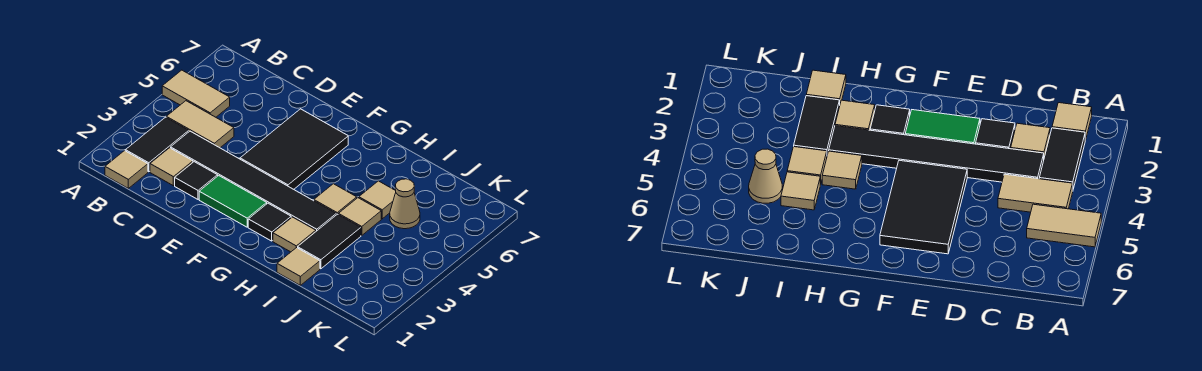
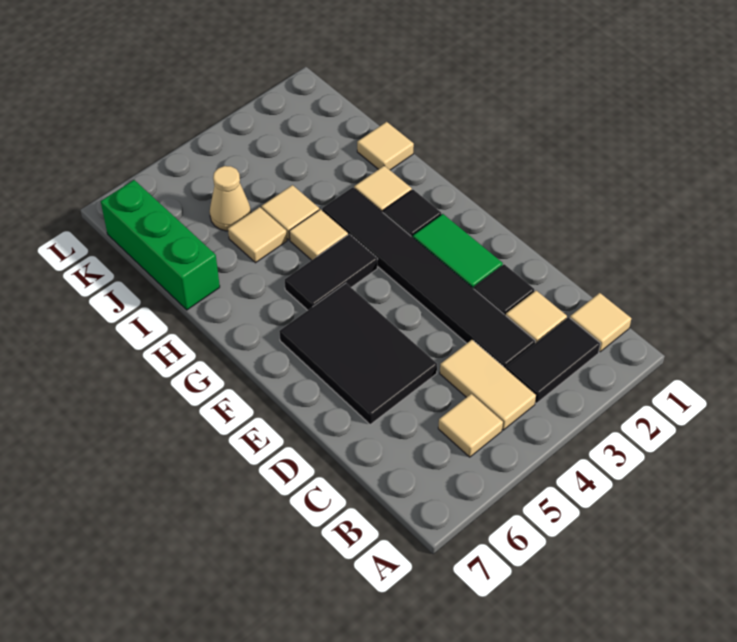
tan 1x2 tile [162,70,230,117] -> tan 1x1 tile [438,394,503,457]
black 2x3 tile [240,109,348,189] -> black 2x3 tile turned to [279,283,437,424]
black 1x2 tile [298,214,361,269] -> black 1x2 tile moved to [285,234,378,310]
none -> green 1x3 brick [101,180,220,310]

